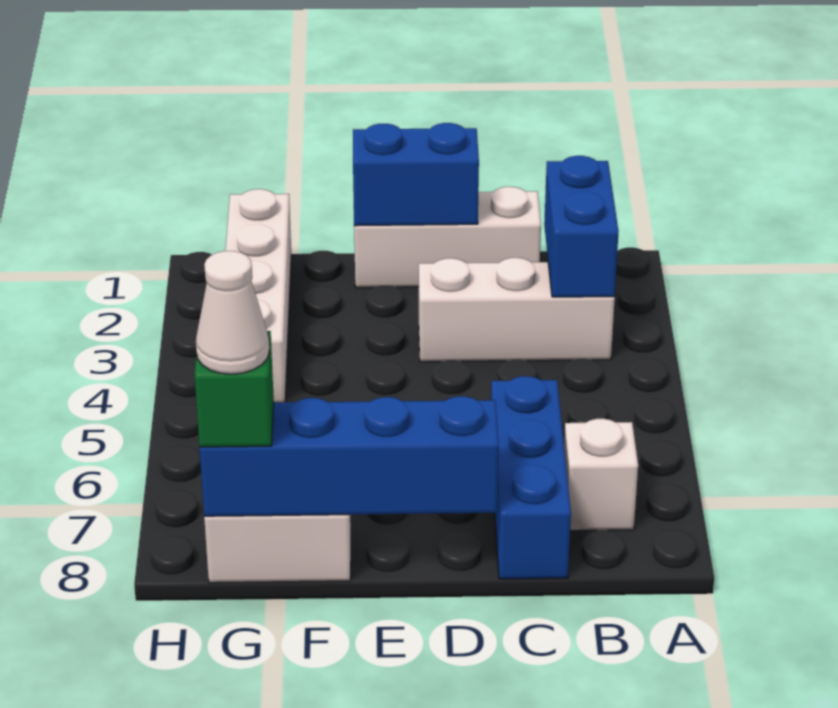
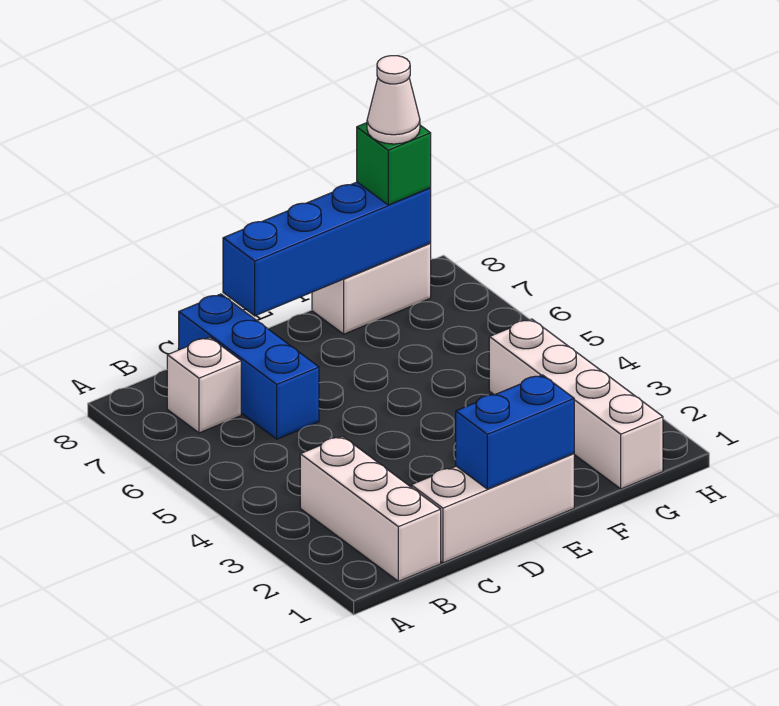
blue 1x2 brick [544,156,619,297] -> none
white 1x3 brick [419,258,615,362] -> white 1x3 brick turned to [300,436,441,581]

